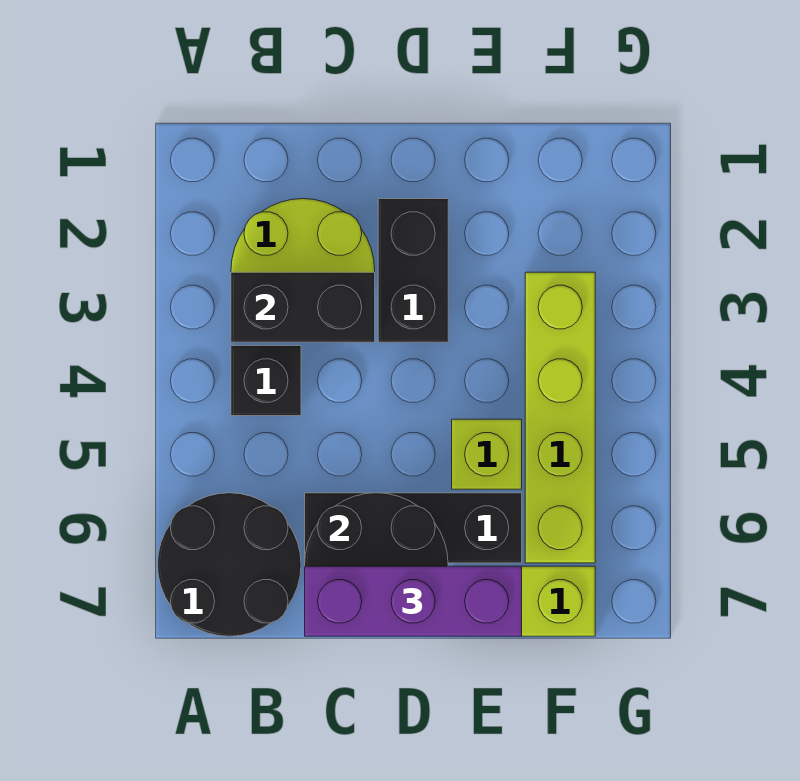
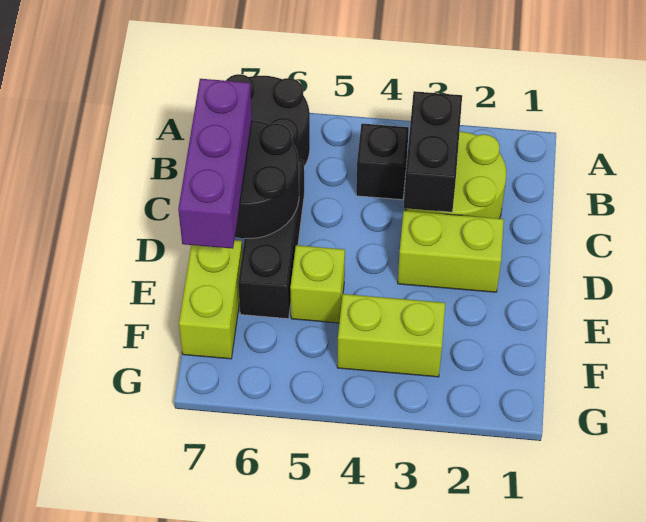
black 1x2 brick [378,199,448,342] -> lime 1x2 brick [398,211,504,292]
lime 1x4 brick [525,272,595,563] -> lime 1x2 brick [337,294,445,377]

